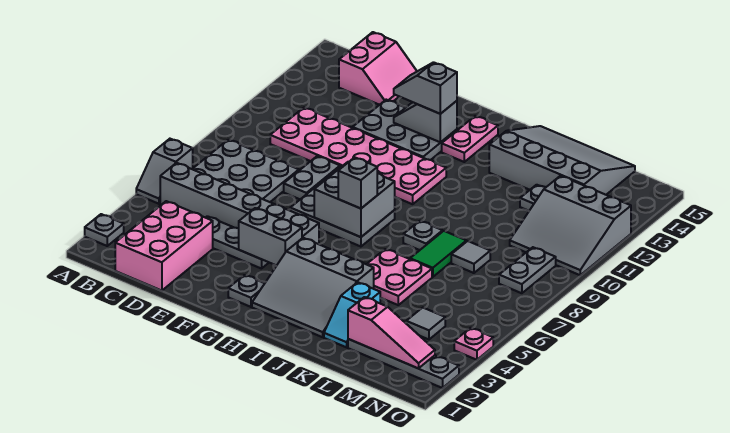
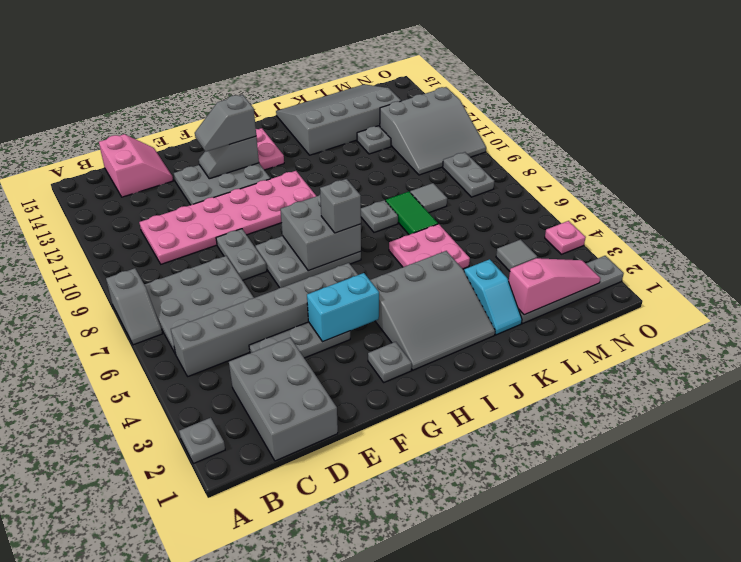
grey 1x2 slope [136,139,193,204] -> grey 1x2 slope moved to [106,268,162,345]
pink 2x3 brick [115,201,213,291] -> grey 2x3 brick [229,338,338,461]
grey 1x2 brick [239,208,302,266] -> cyan 1x2 brick [307,273,379,342]

